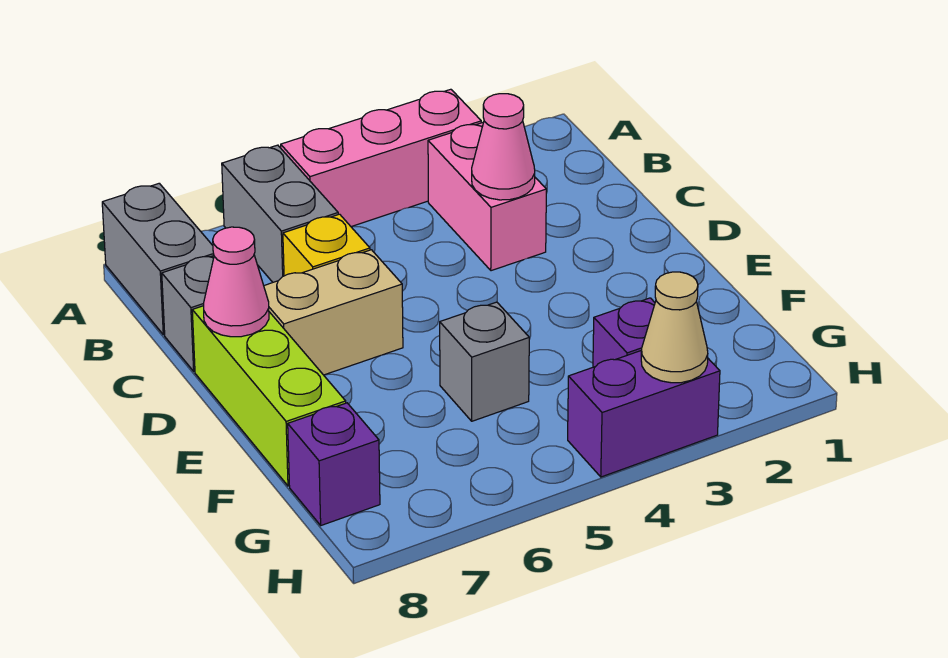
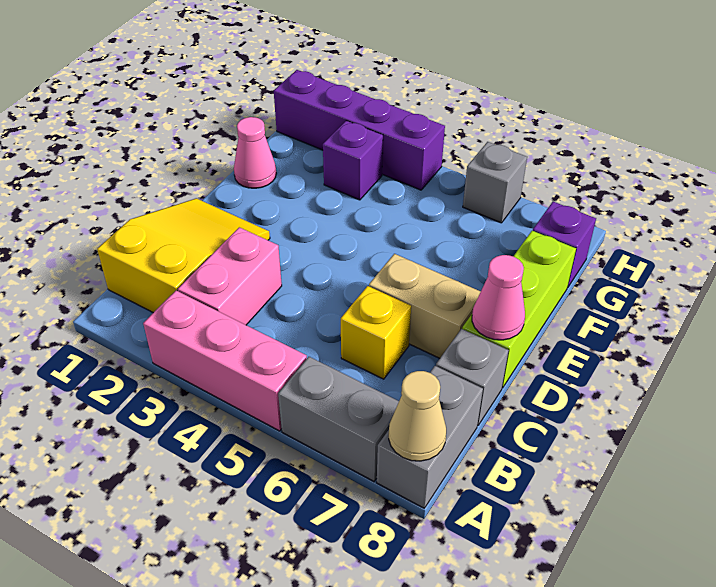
grey 1x2 brick [222,145,338,282] -> grey 1x2 brick turned to [278,357,399,481]
none -> yellow 2x3 slope [97,198,270,313]
pink 1x1 cone [472,94,535,200] -> pink 1x1 cone moved to [234,117,276,188]
grey 1x1 brick [440,302,529,421] -> grey 1x1 brick moved to [463,142,527,223]
purple 1x2 brick [568,351,720,477] -> purple 1x4 brick [274,70,445,190]
tan 1x1 cone [641,272,708,383] -> tan 1x1 cone moved to [389,371,446,461]

